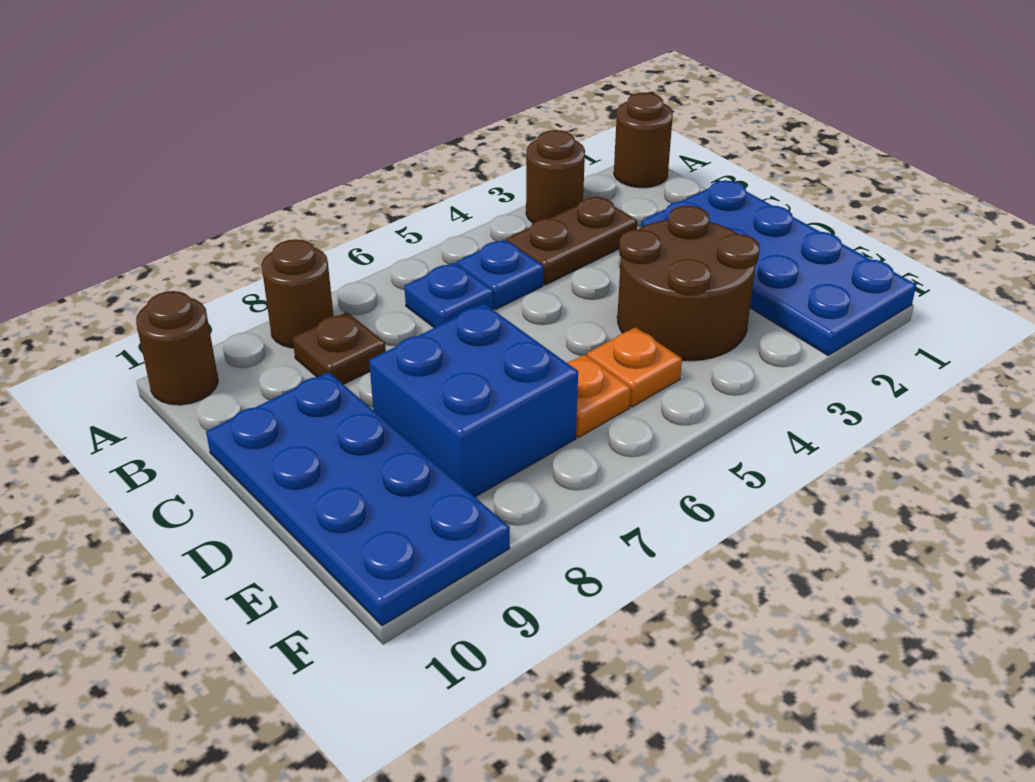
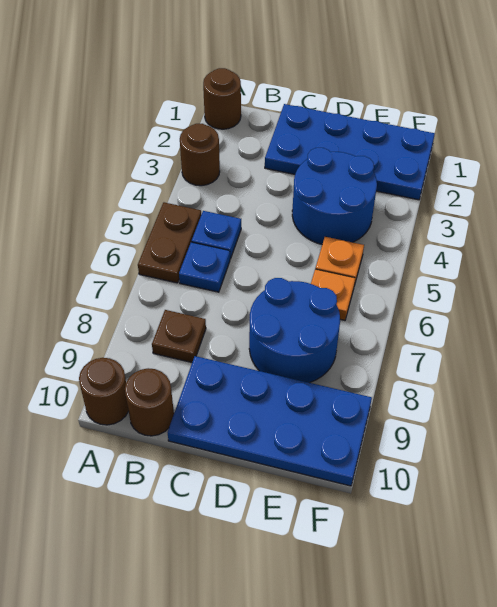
brown 1x1 round brick [261,239,333,348] -> brown 1x1 round brick moved to [125,368,174,436]
brown 1x2 plate [506,196,637,285] -> brown 1x2 plate moved to [138,202,201,283]
brown 2x2 round brick [617,206,760,361] -> blue 2x2 round brick [292,148,377,244]
blue 2x2 brick [369,304,578,497] -> blue 2x2 round brick [249,278,340,383]

